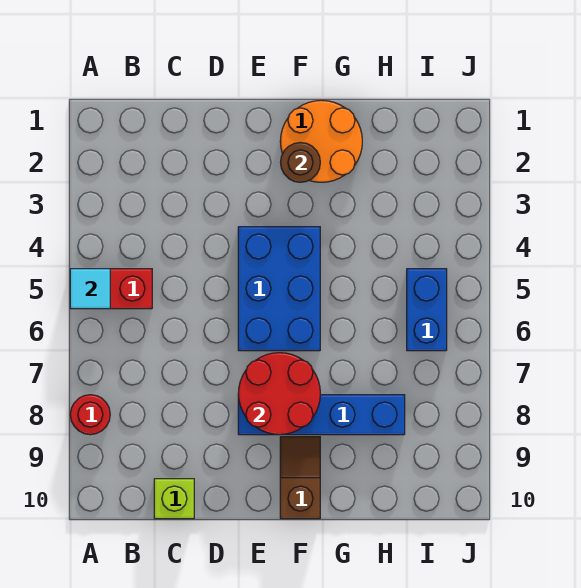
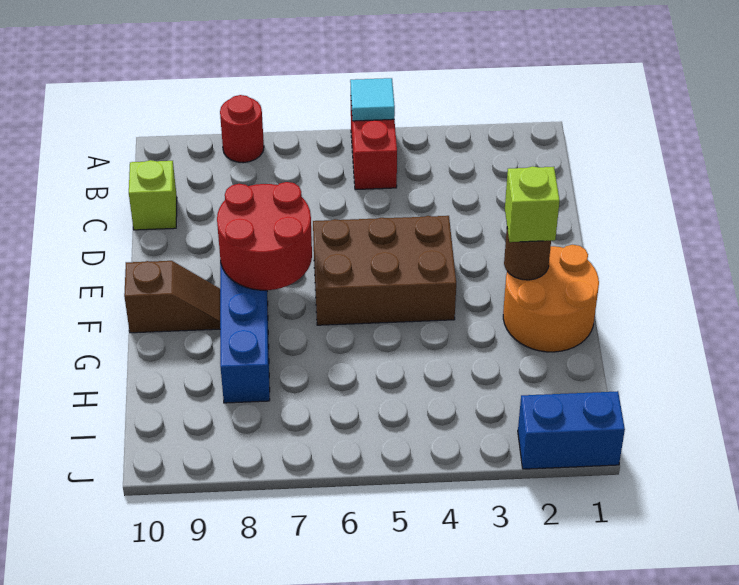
blue 2x3 brick [238,227,320,351] -> brown 2x3 brick [313,216,456,325]
none -> lime 1x1 brick [505,166,560,242]
blue 1x2 brick [407,269,447,351] -> blue 1x2 brick moved to [518,391,625,469]

